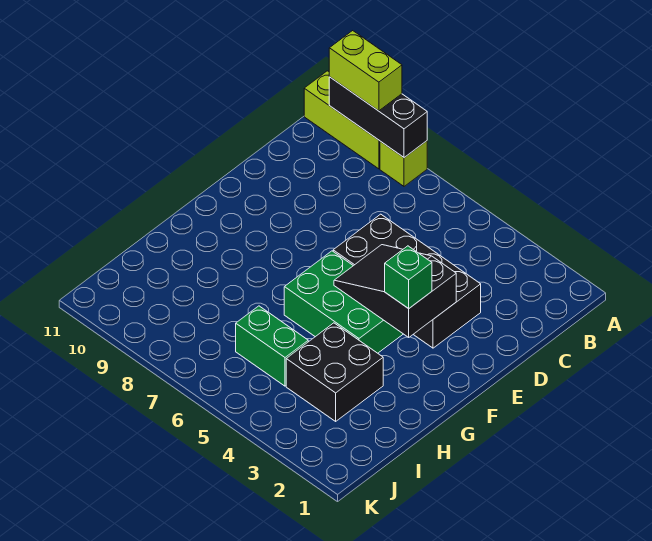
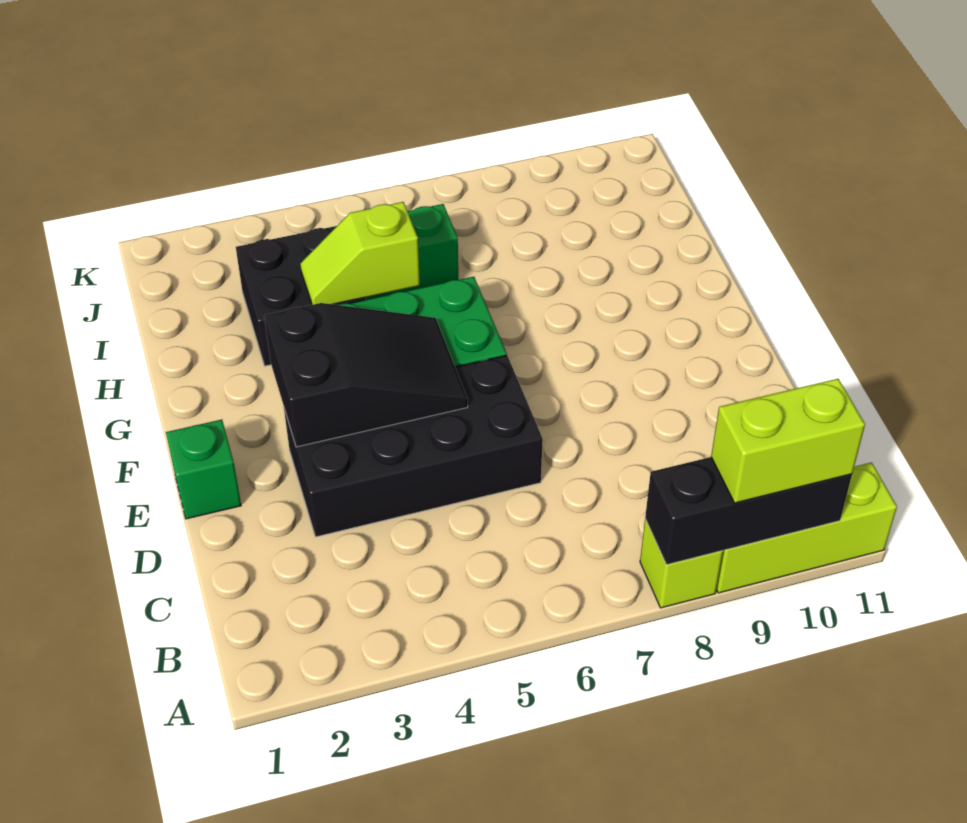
green 1x1 brick [384,246,432,309] -> green 1x1 brick moved to [166,420,241,519]
none -> lime 1x2 slope [300,202,420,305]

